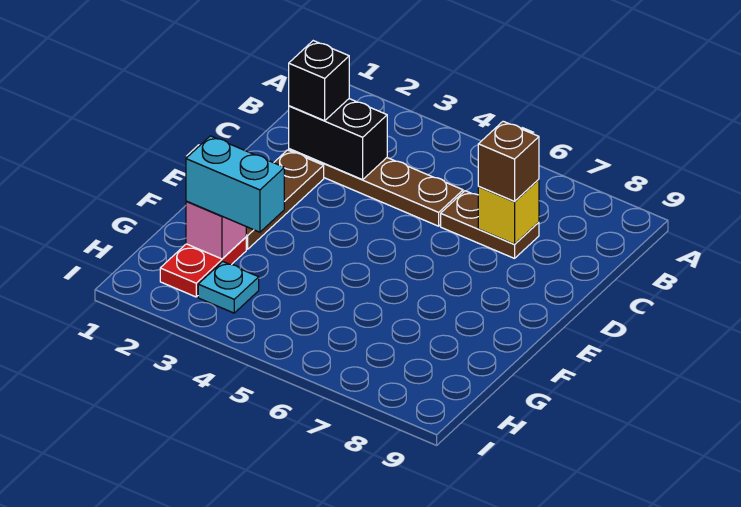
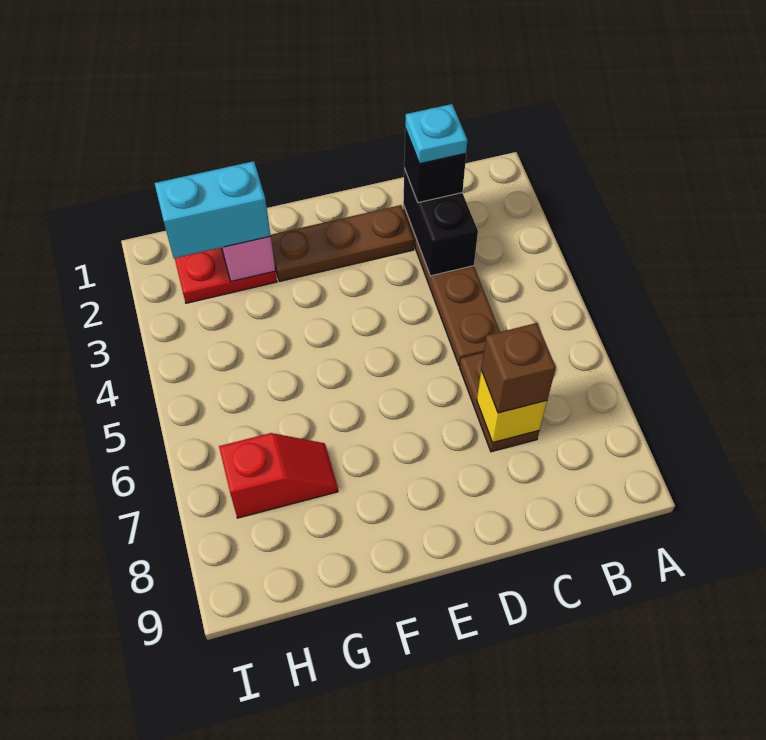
cyan 1x2 brick [186,136,284,232] -> cyan 1x2 brick turned to [155,161,271,258]
none -> red 1x2 slope [219,433,338,518]
cyan 1x1 plate [198,262,259,313] -> cyan 1x1 plate moved to [405,104,467,164]

